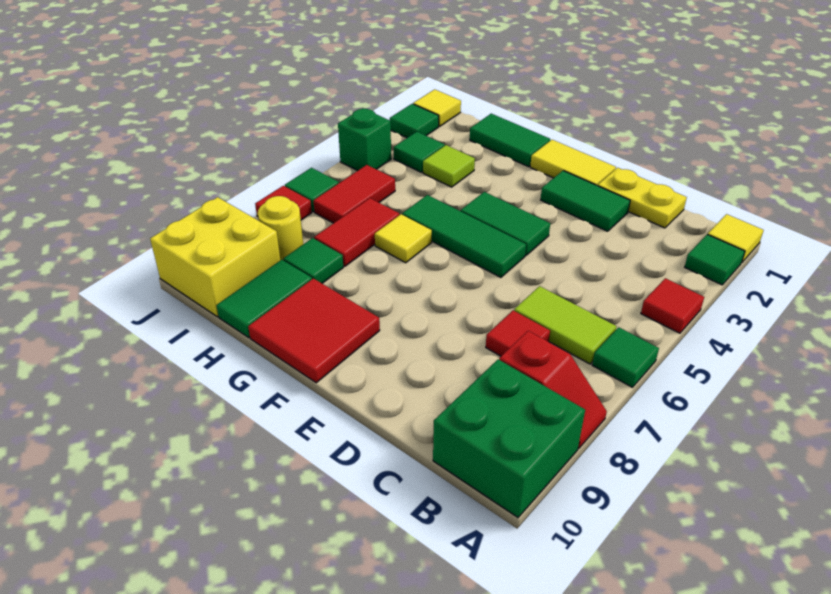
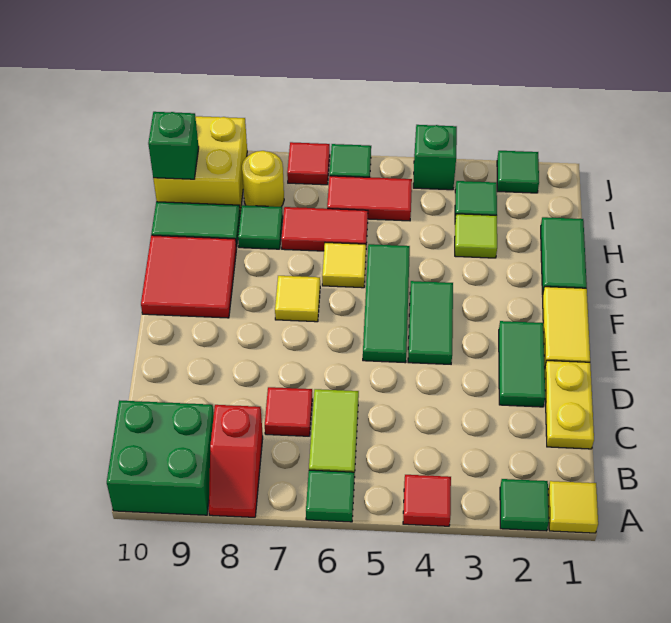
none -> green 1x1 brick [148,112,199,179]
yellow 1x1 tile [413,89,461,127] -> yellow 1x1 tile moved to [275,276,320,322]

